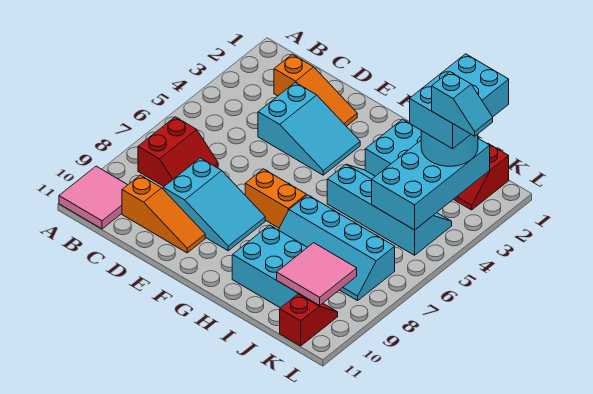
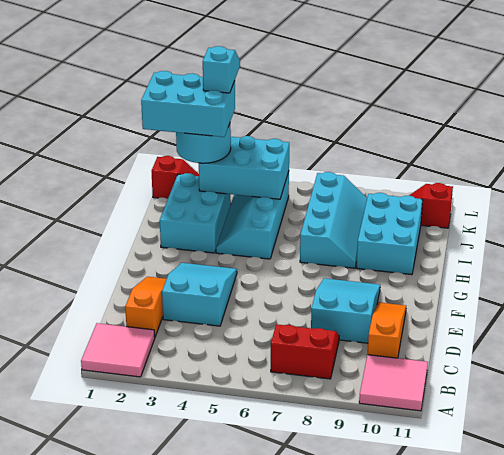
orange 1x2 brick [245,169,306,228] -> none
cyan 2x4 brick [372,139,490,230] -> cyan 2x3 brick [199,136,289,199]
pink 2x2 tile [277,243,357,305] -> pink 2x2 tile moved to [81,323,155,377]

